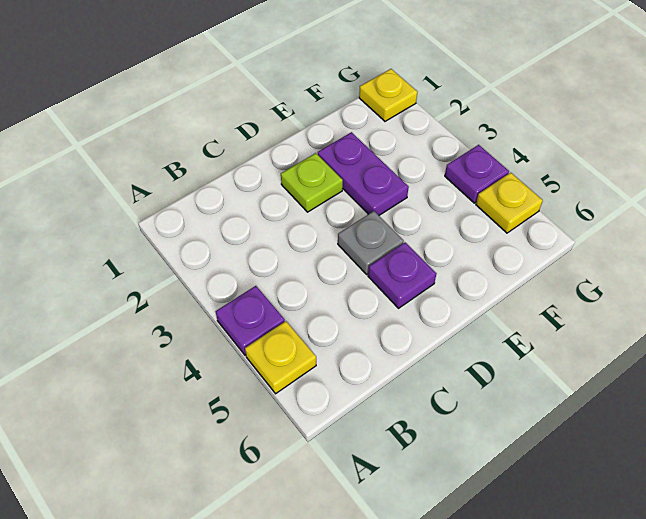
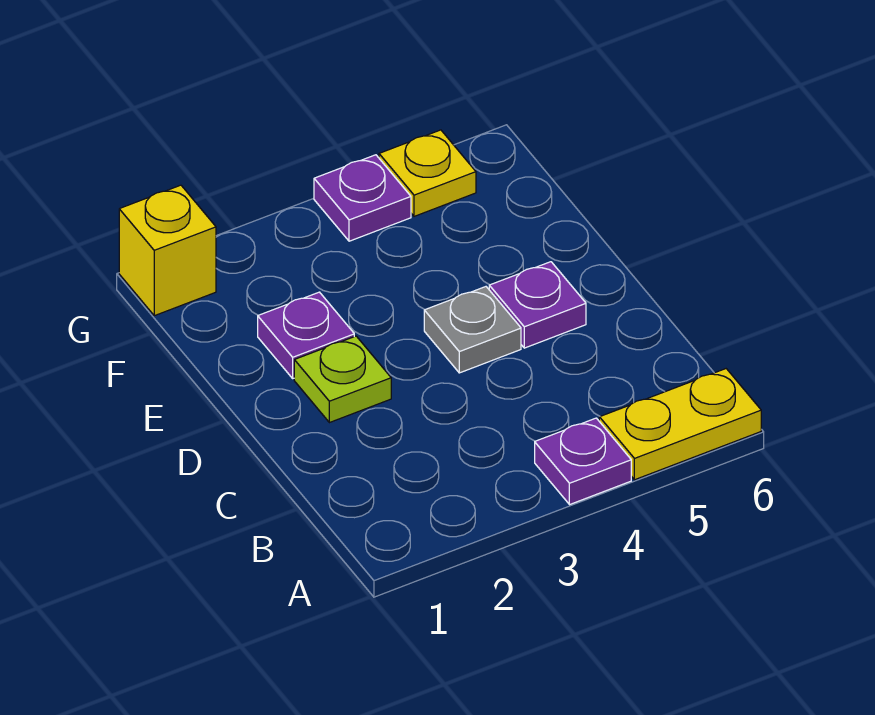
yellow 1x1 plate [245,321,316,394] -> yellow 1x2 plate [599,369,761,480]
purple 1x2 plate [318,132,409,215] -> purple 1x1 plate [258,292,354,378]
yellow 1x1 plate [359,69,417,121] -> yellow 1x1 brick [119,185,216,316]

